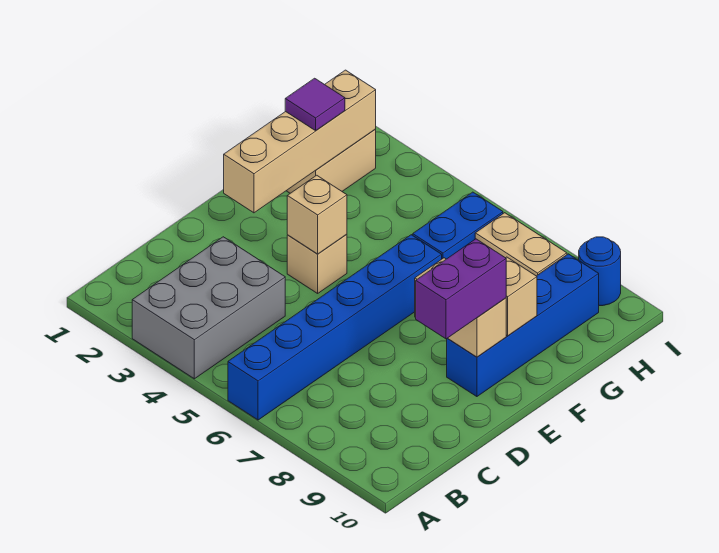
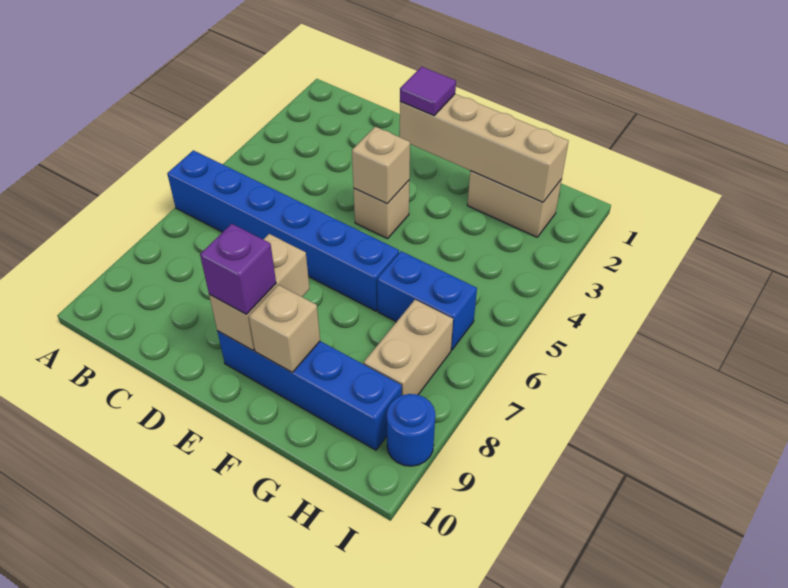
grey 2x3 brick [132,237,285,379] -> none
purple 1x2 brick [416,239,506,339] -> purple 1x1 brick [200,224,276,314]
purple 1x1 tile [285,78,345,131] -> purple 1x1 tile moved to [400,67,456,116]

